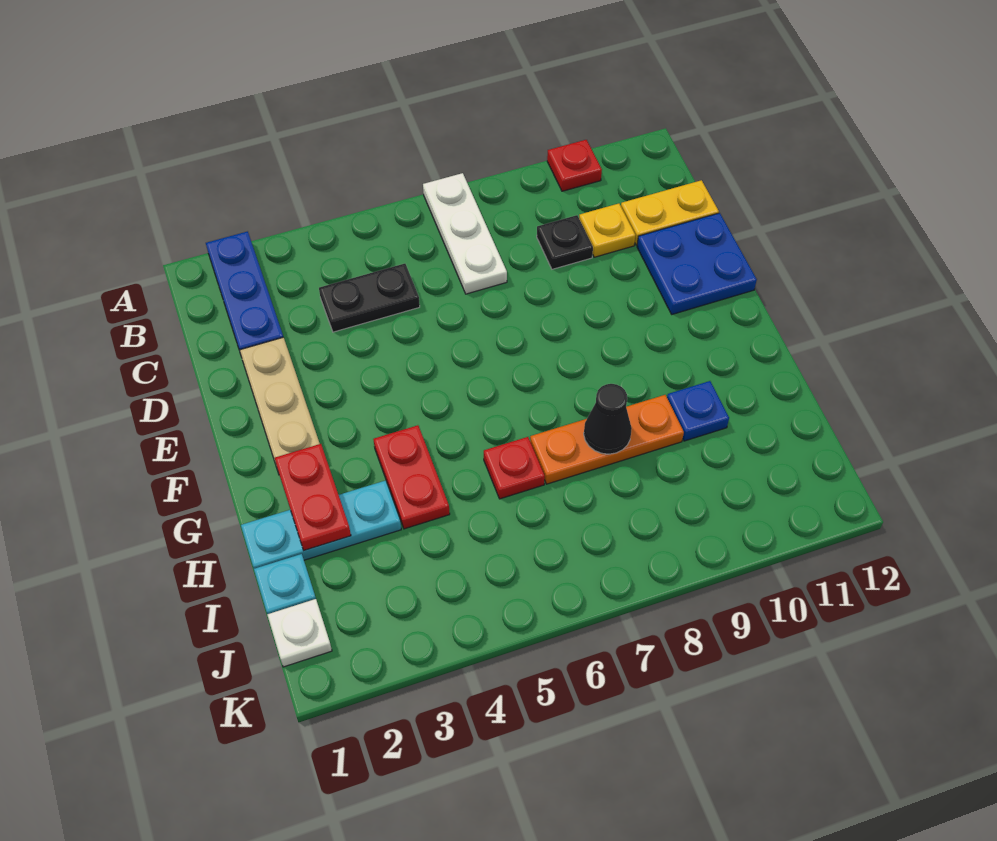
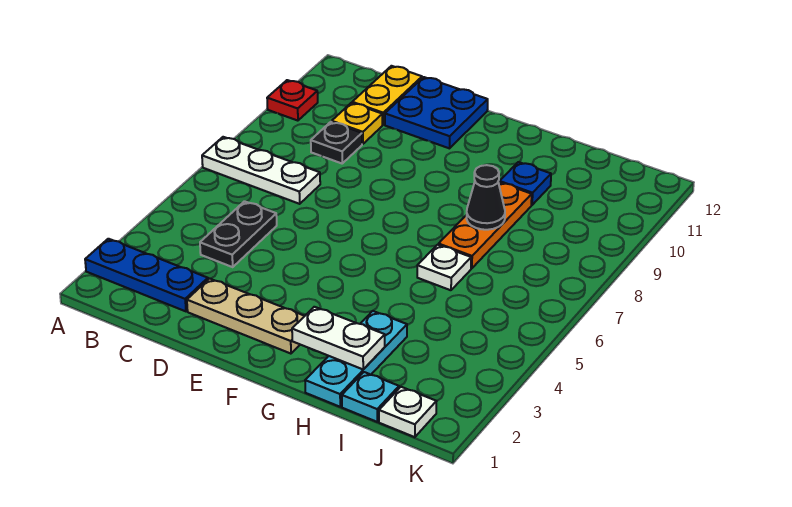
red 1x2 plate [275,444,351,550] -> white 1x2 plate [292,307,385,369]
red 1x2 plate [373,425,450,529] -> none
red 1x1 plate [484,437,545,499] -> white 1x1 plate [417,245,471,290]

